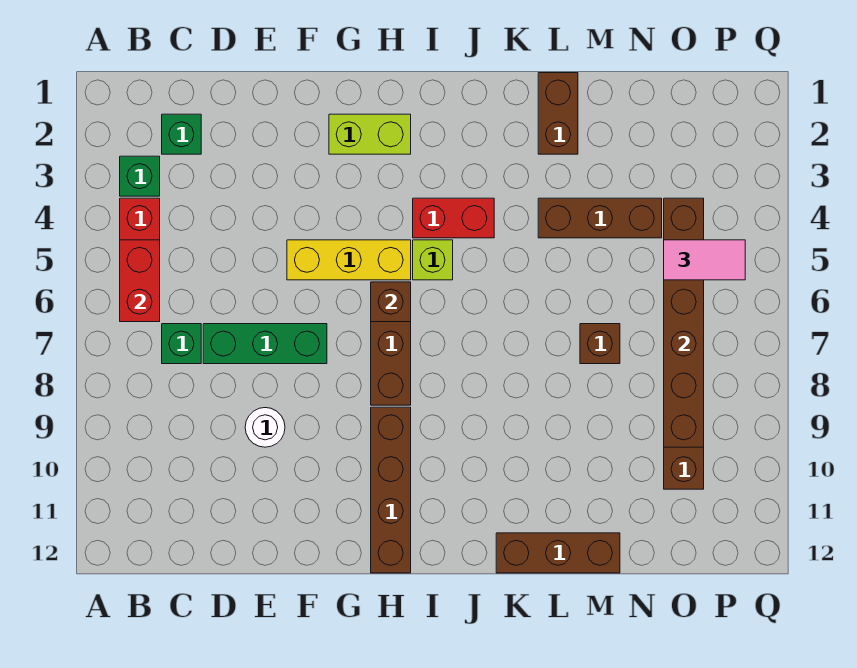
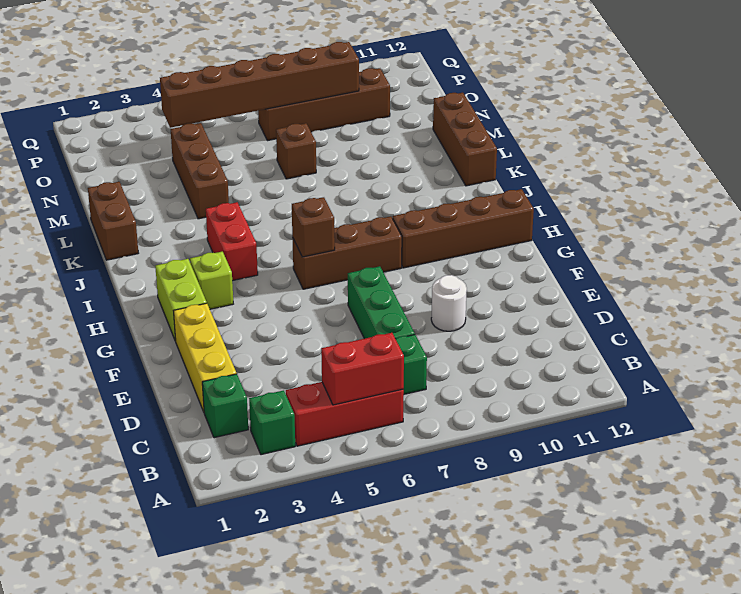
yellow 1x3 brick [287,240,411,280] -> yellow 1x3 brick moved to [174,303,237,412]
lime 1x1 brick [413,240,453,280] -> lime 1x1 brick moved to [190,252,233,309]
brown 1x2 brick [538,73,578,154] -> brown 1x2 brick turned to [88,182,138,260]
pink 1x2 tile [664,240,745,280] -> none

